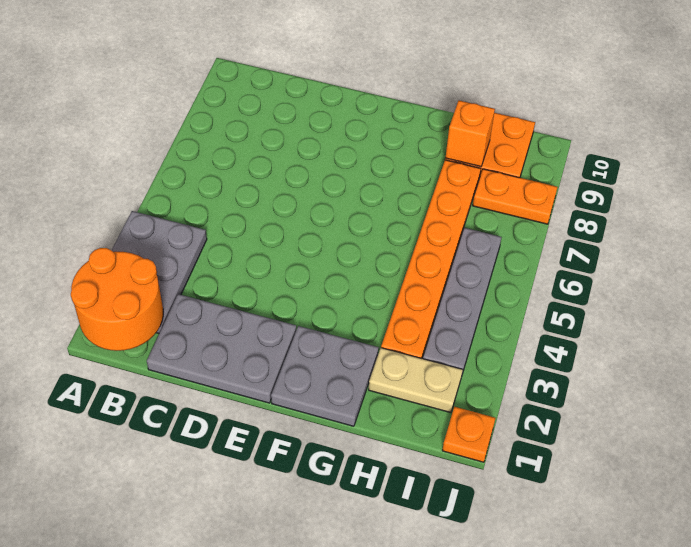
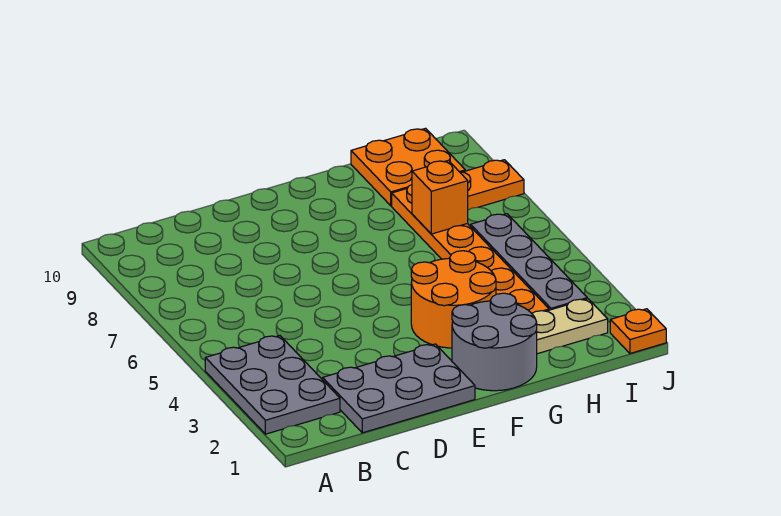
orange 2x2 round brick [71,248,163,351] -> orange 2x2 round brick moved to [411,251,496,348]
grey 2x2 plate [271,326,379,426] -> grey 2x2 round brick [452,293,537,391]
orange 1x1 brick [446,101,495,167] -> orange 1x1 brick moved to [412,160,468,234]

